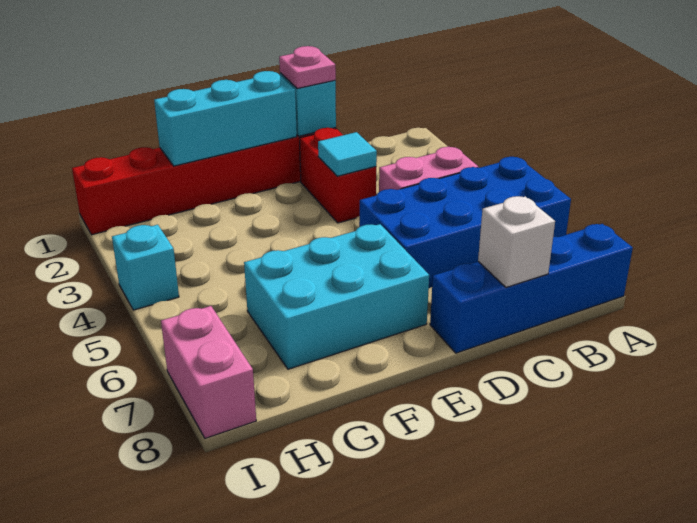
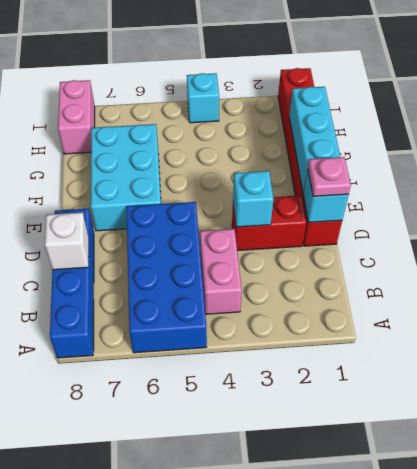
cyan 1x1 tile [318,132,377,176] -> cyan 1x1 brick [233,171,273,227]
pink 1x2 brick [161,306,256,438] -> pink 1x2 brick turned to [58,80,95,154]

